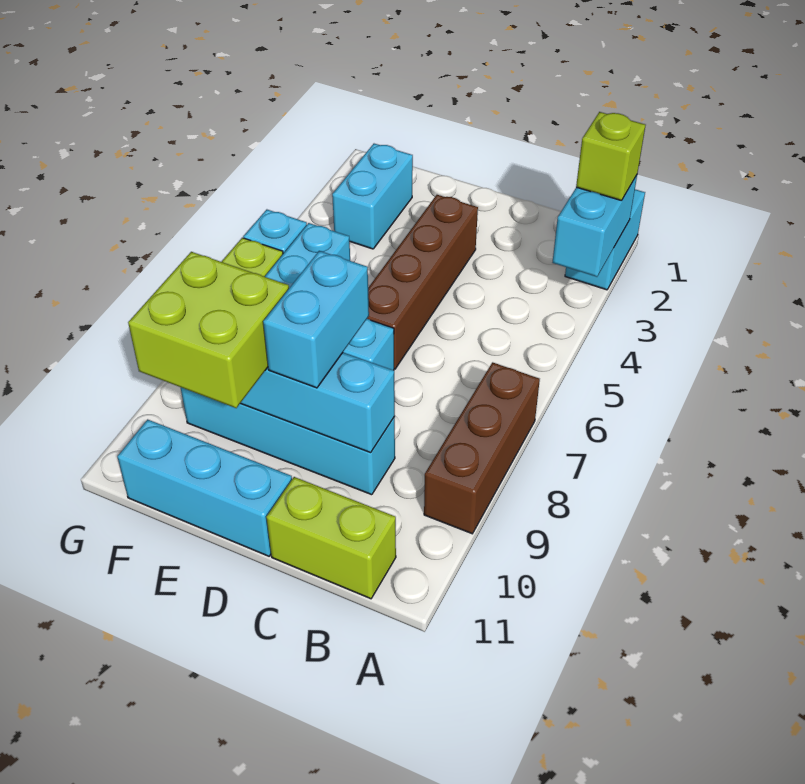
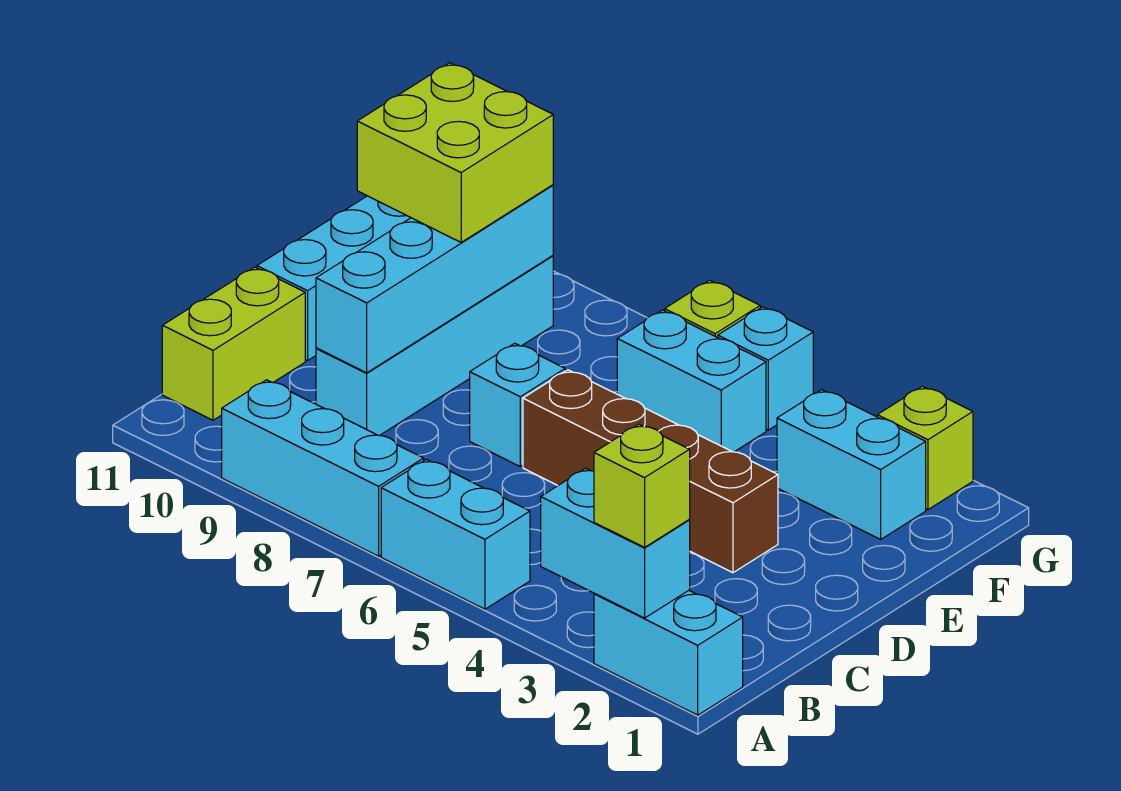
brown 1x3 brick [424,362,540,534] -> cyan 1x3 brick [222,380,424,556]
cyan 1x2 brick [263,251,369,388] -> cyan 1x2 brick moved to [381,459,530,609]
none -> lime 1x1 brick [877,386,973,510]

